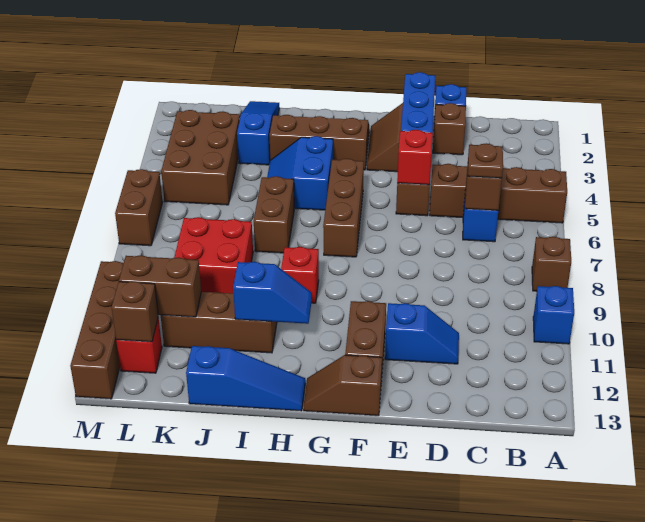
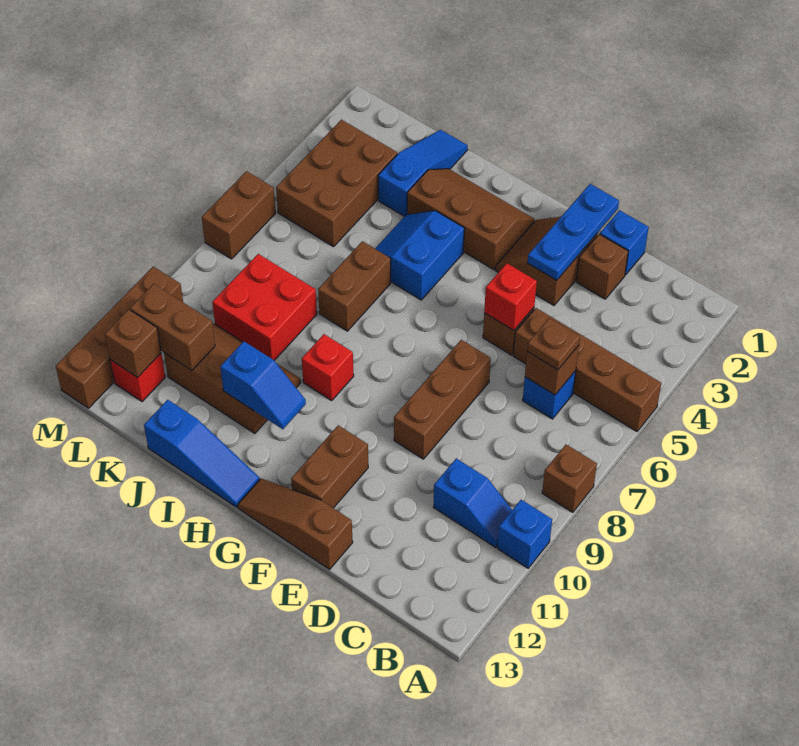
blue 1x2 slope [385,303,459,364] -> blue 1x2 slope moved to [434,458,512,547]
brown 1x2 slope [304,355,382,416] -> brown 1x3 slope [238,479,353,569]
brown 1x3 brick [323,158,364,257] -> brown 1x3 brick moved to [394,340,491,459]

